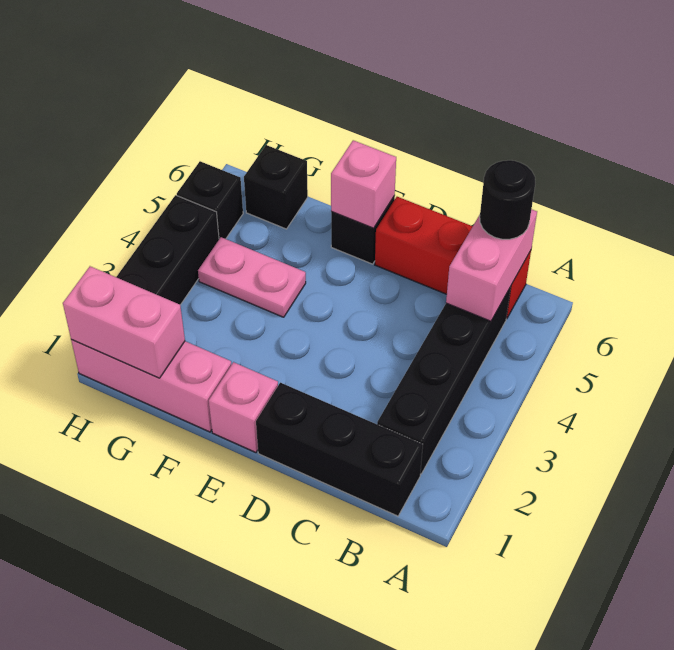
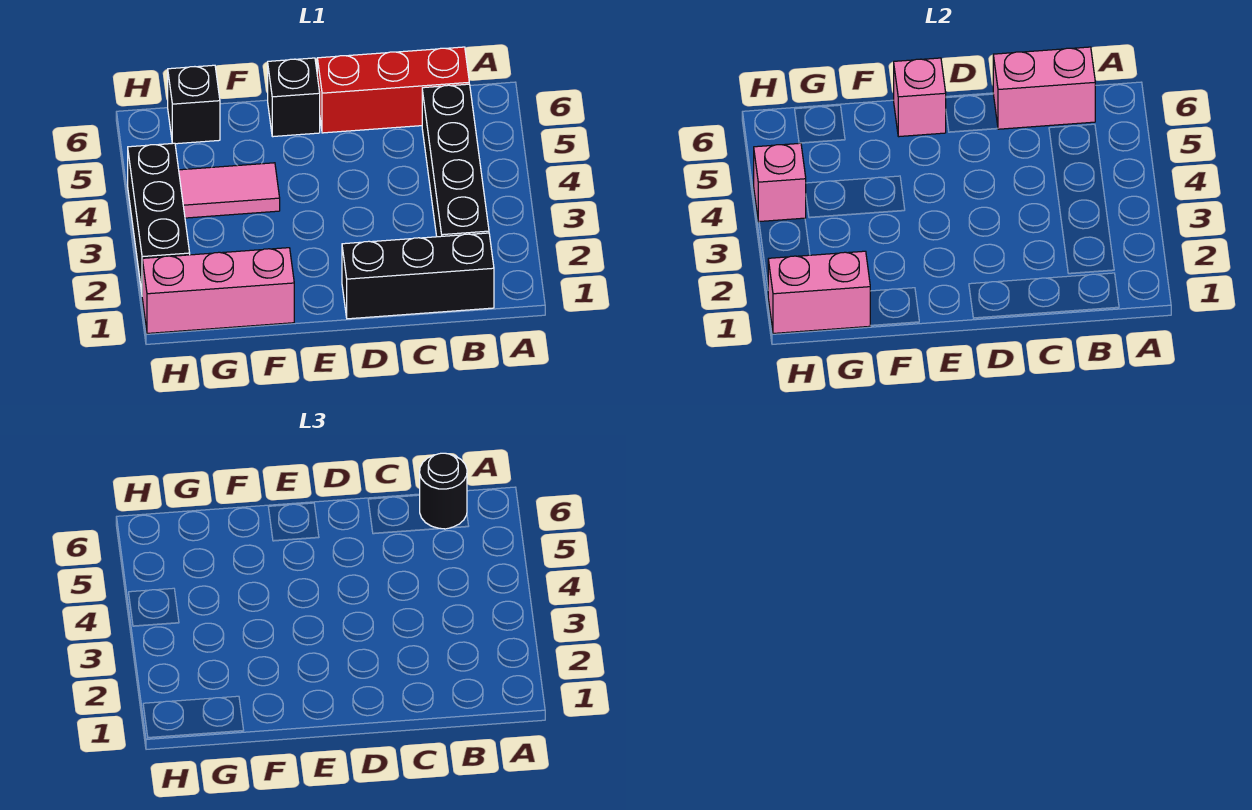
pink 1x2 brick [446,209,537,321] -> pink 1x2 brick turned to [993,47,1095,129]
pink 1x1 brick [209,362,278,452] -> pink 1x1 brick moved to [754,143,806,222]
pink 1x2 plate [198,237,306,317] -> pink 1x2 tile [179,163,280,218]
black 1x1 brick [177,161,243,239] -> none

